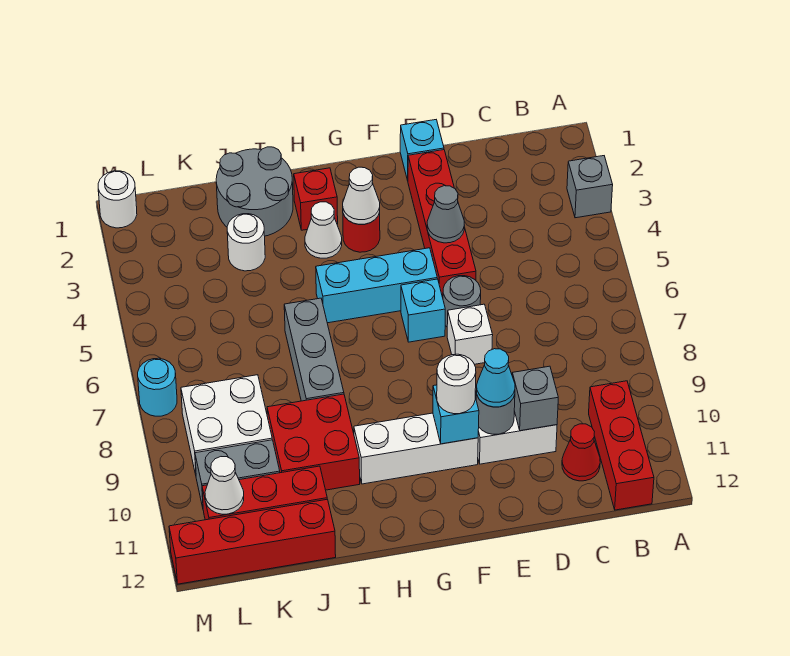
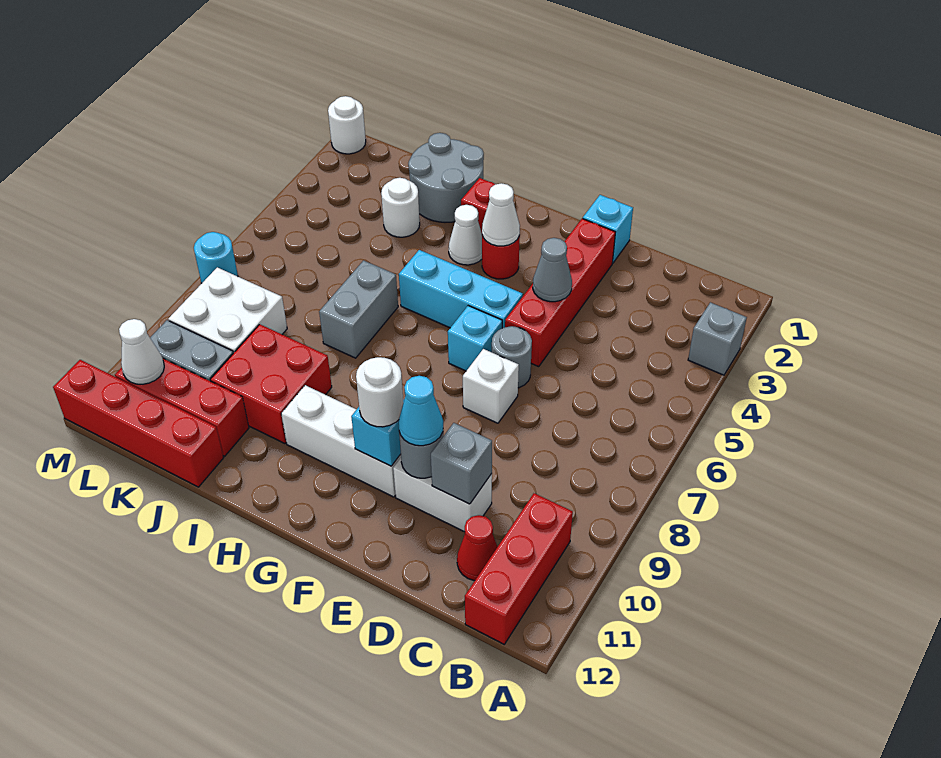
grey 1x3 brick [284,298,344,401] -> grey 1x2 brick [319,261,398,358]

